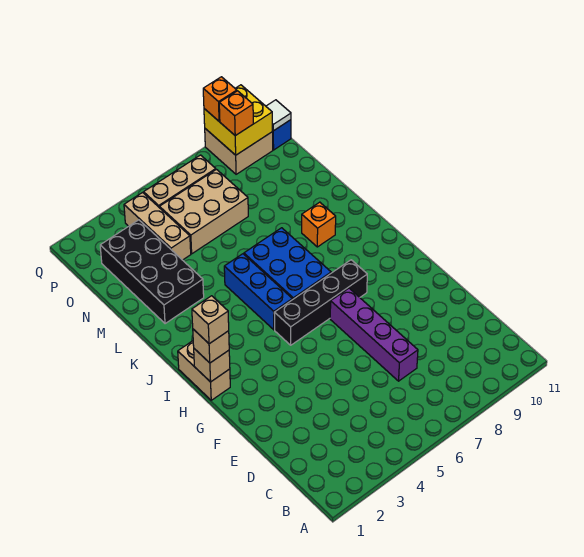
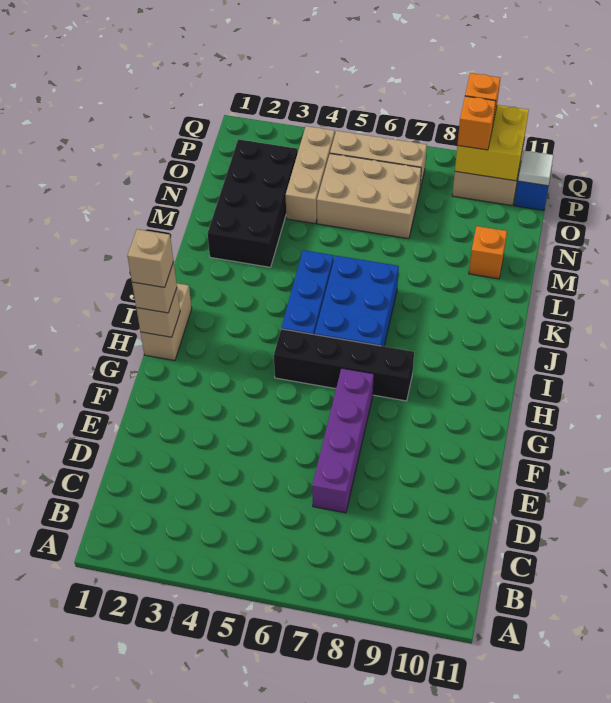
orange 1x1 brick [302,202,336,247] -> orange 1x1 brick moved to [469,226,507,279]

